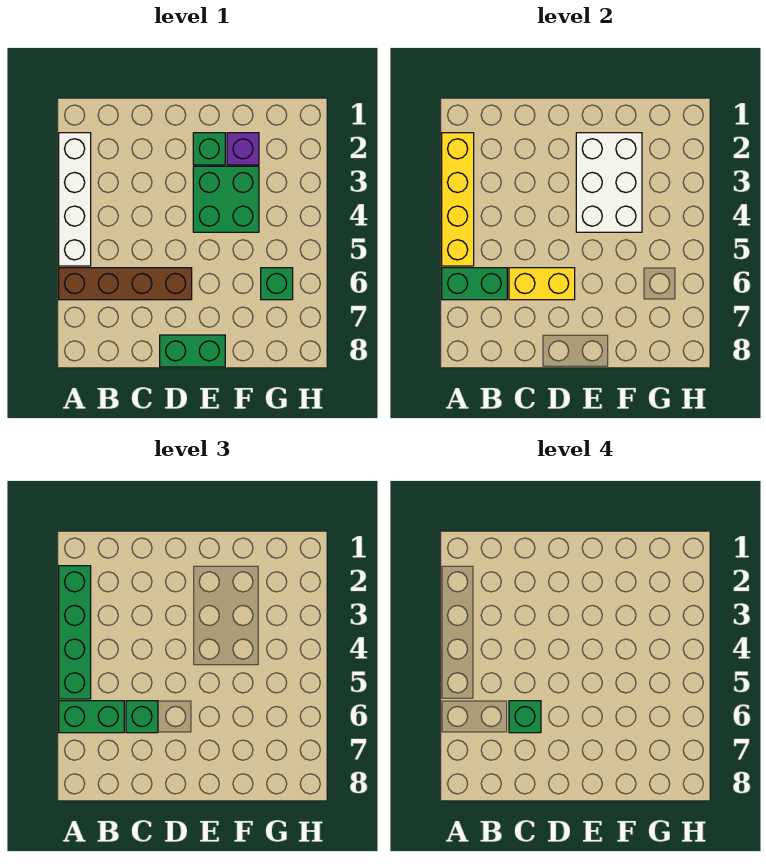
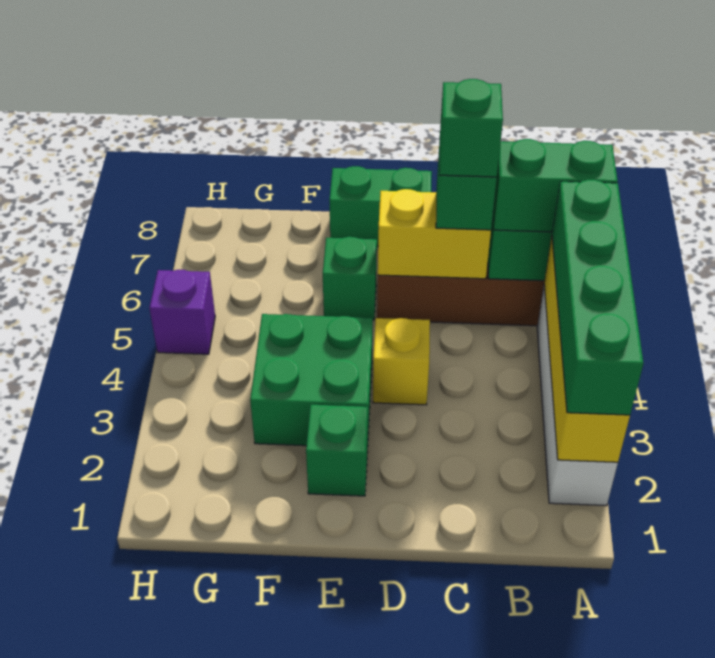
none -> yellow 1x1 brick [373,318,430,405]
white 2x3 brick [576,133,642,232] -> none
purple 1x1 brick [227,133,259,165] -> purple 1x1 brick moved to [149,270,215,354]
green 1x1 brick [261,268,293,300] -> green 1x1 brick moved to [323,237,377,320]

